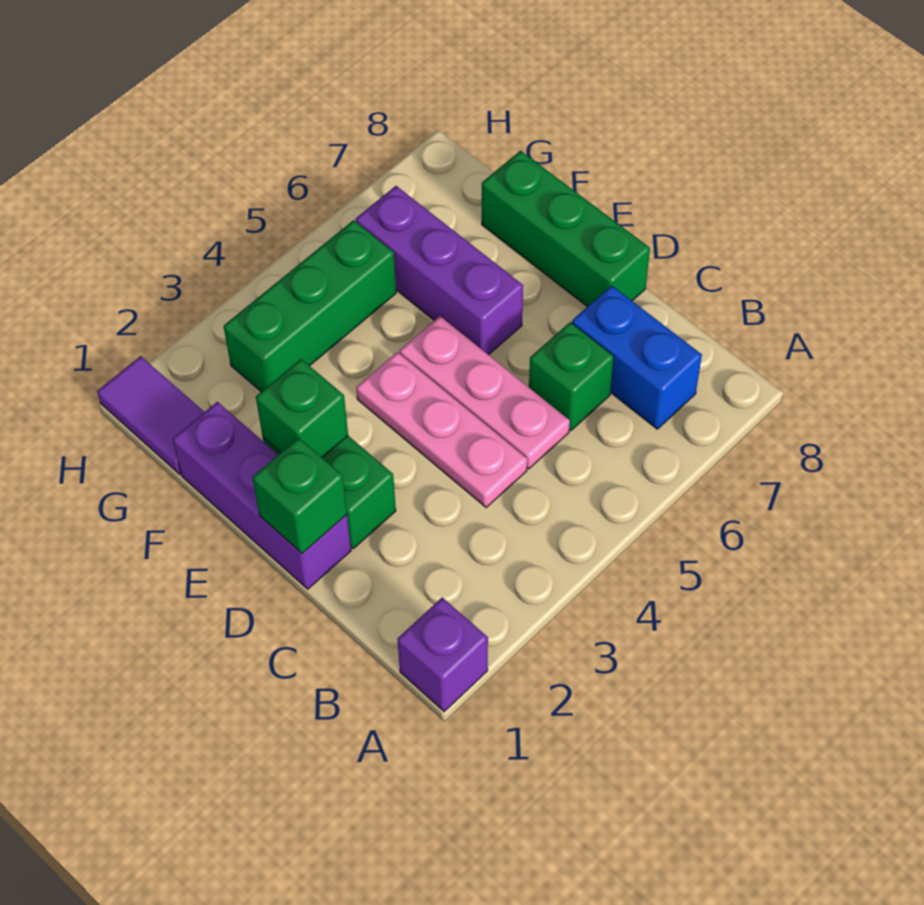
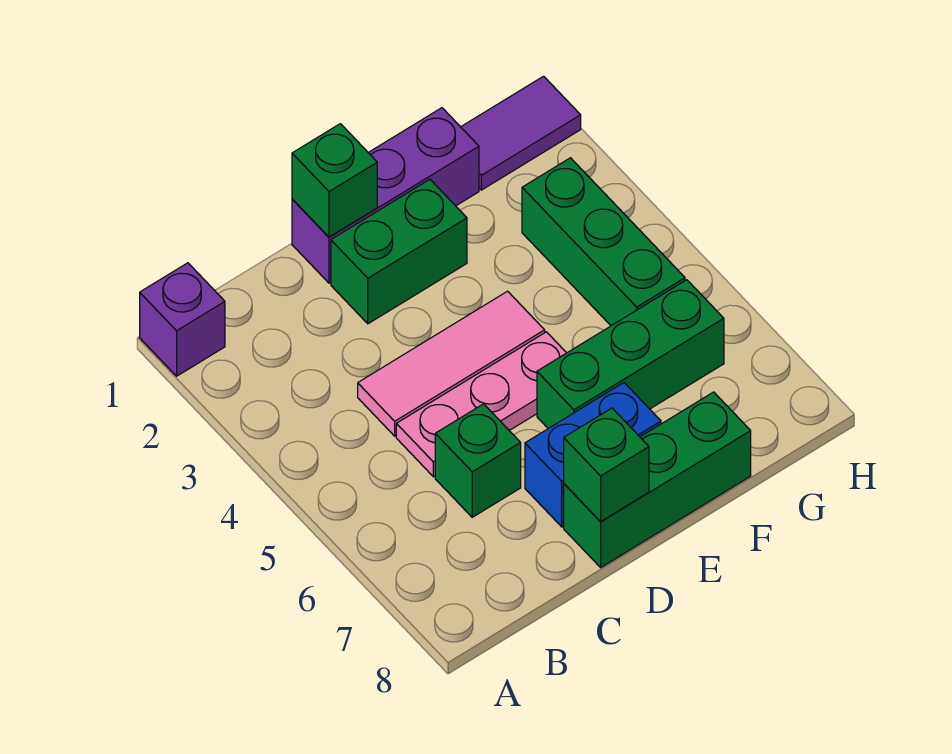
blue 1x2 brick [572,285,702,429] -> blue 1x2 brick moved to [525,383,661,527]
pink 1x3 plate [356,352,527,507] -> pink 1x3 tile [358,291,545,436]
green 1x1 brick [256,359,348,458] -> green 1x1 brick moved to [564,408,649,522]
purple 1x3 brick [356,186,523,355] -> green 1x3 brick [537,280,724,428]

